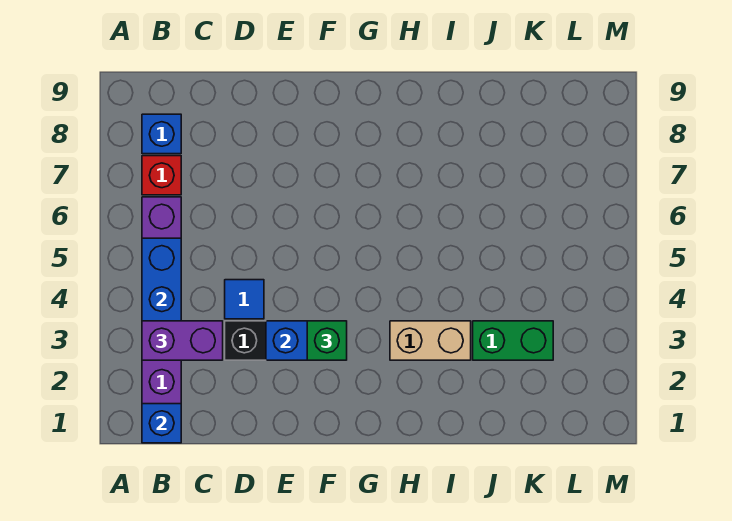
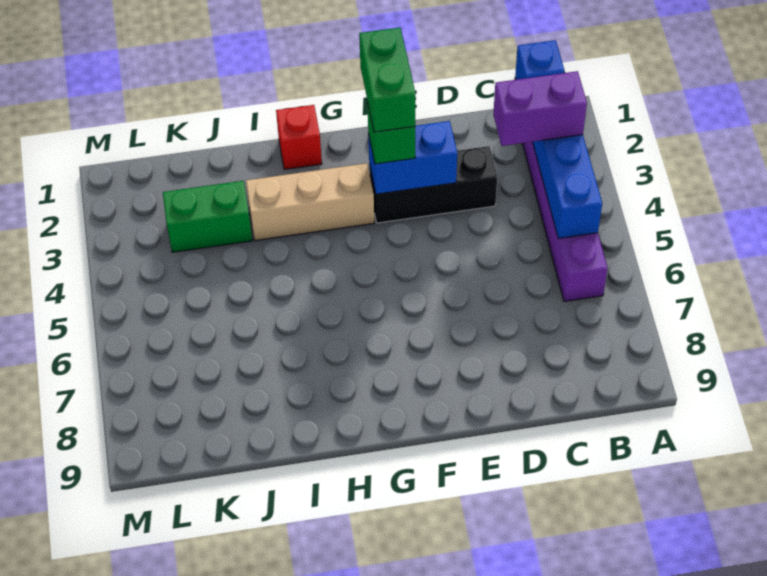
red 1x1 brick [142,156,181,195] -> red 1x1 brick moved to [276,105,322,170]
blue 1x1 brick [142,114,181,154] -> none
blue 1x1 tile [225,280,264,319] -> none
none -> green 1x2 brick [359,28,415,132]
tan 1x2 brick [390,321,471,360] -> tan 1x3 brick [246,163,374,240]

